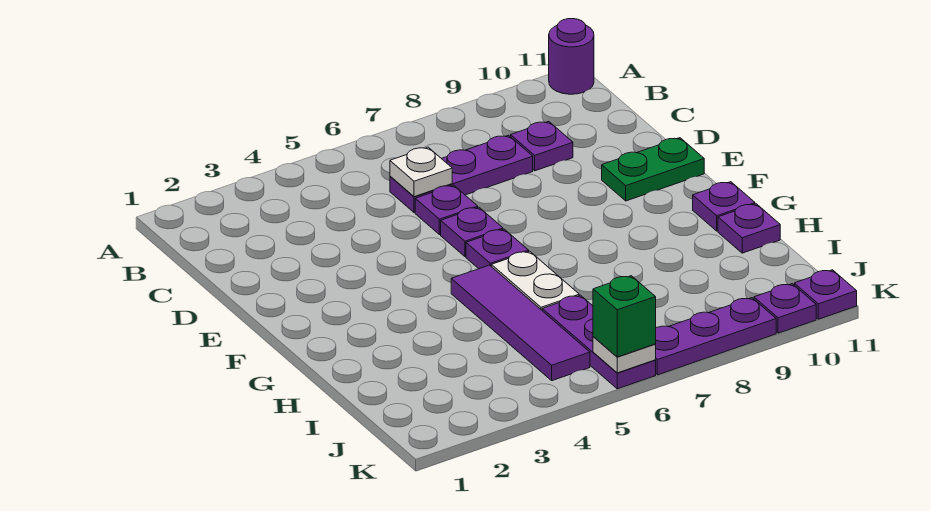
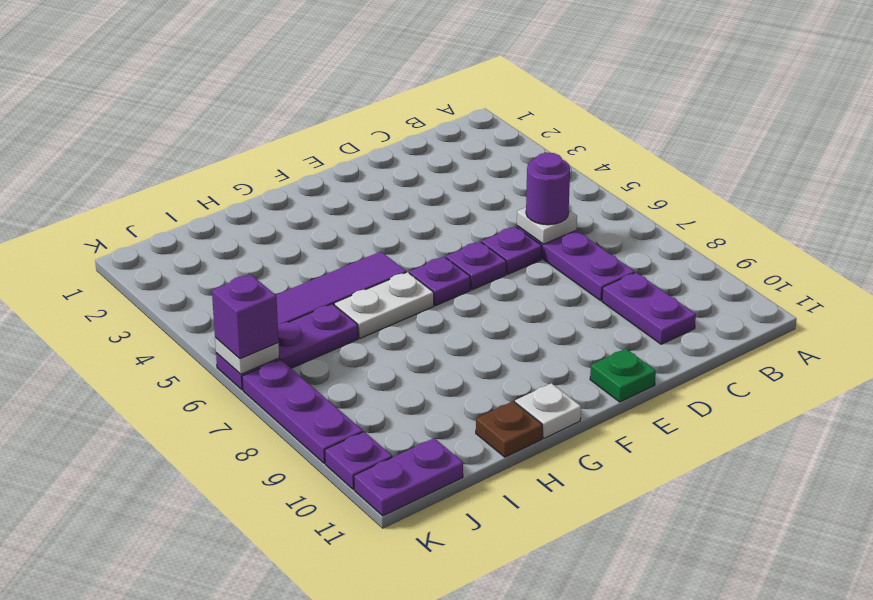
purple 1x1 round brick [549,19,594,94] -> purple 1x1 round brick moved to [526,153,570,225]
purple 1x1 plate [511,121,573,171] -> purple 1x2 plate [602,272,696,344]
green 1x2 plate [602,138,704,201] -> green 1x1 plate [590,349,656,402]
purple 1x1 plate [693,182,755,231] -> white 1x1 plate [515,383,581,438]
purple 1x1 plate [718,204,780,253] -> brown 1x1 plate [476,401,543,457]
green 1x1 brick [593,276,656,357] -> purple 1x1 brick [212,274,279,359]
purple 1x1 plate [794,270,857,319] -> purple 1x2 plate [354,438,463,516]

